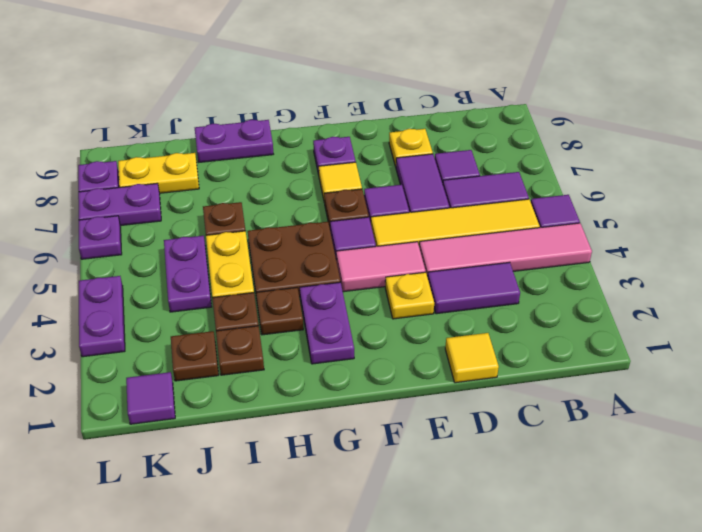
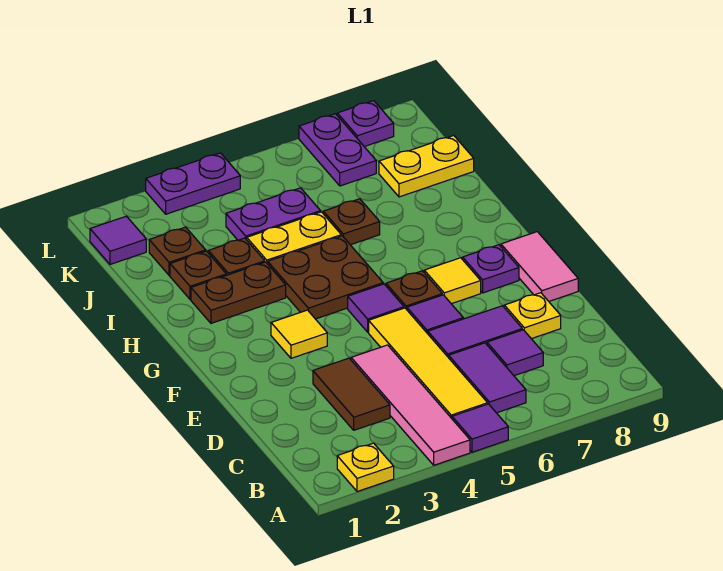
purple 1x2 tile [428,262,520,314] -> brown 1x2 tile [313,358,390,430]
yellow 1x1 tile [445,333,499,383] -> yellow 1x1 tile moved to [271,310,327,358]
yellow 1x1 plate [385,272,434,319] -> yellow 1x1 plate moved to [337,443,394,492]
pink 1x2 tile [336,242,426,292] -> pink 1x2 tile moved to [501,232,578,301]
purple 1x2 plate [300,282,354,364] -> none
brown 1x1 plate [256,288,303,335] -> brown 1x2 plate [191,262,286,323]
purple 1x2 plate [195,120,273,162] -> none
yellow 1x2 plate [118,153,199,193] -> yellow 1x2 plate turned to [379,136,474,197]
purple 1x1 plate [79,216,122,259] -> none

